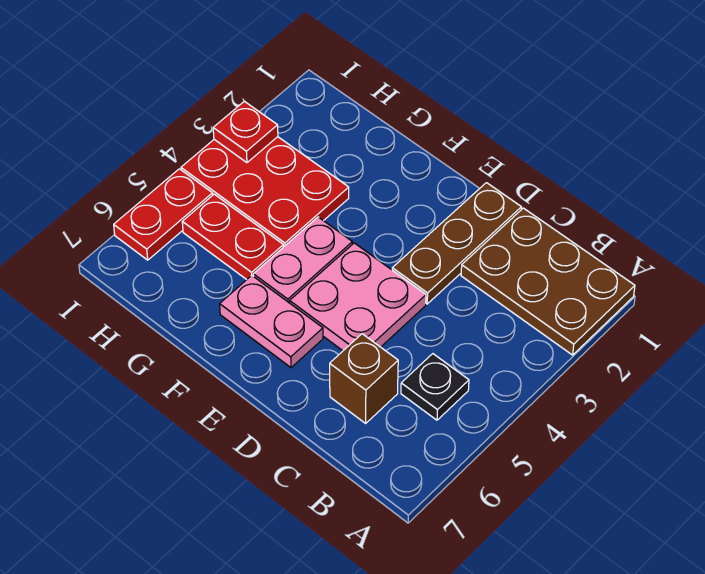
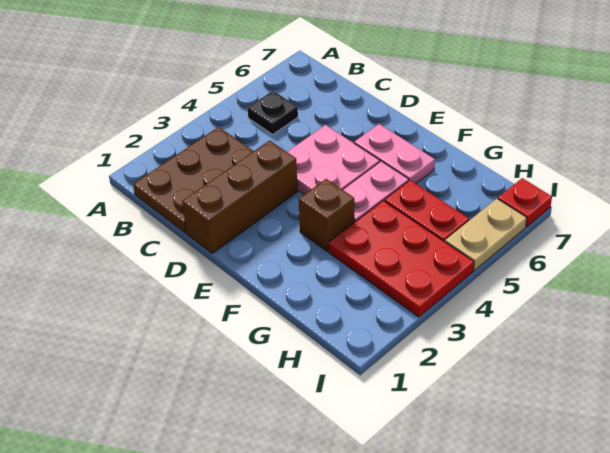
brown 2x3 plate [461,208,635,355] -> brown 2x3 plate turned to [133,127,254,233]
brown 1x1 brick [330,334,398,423] -> brown 1x1 brick moved to [299,179,354,251]
brown 1x3 plate [392,183,521,304] -> brown 1x3 brick [182,140,298,253]
red 1x1 plate [213,101,278,163] -> red 1x1 plate moved to [498,178,552,227]
red 1x2 plate [114,169,213,260] -> tan 1x2 plate [445,199,527,271]

